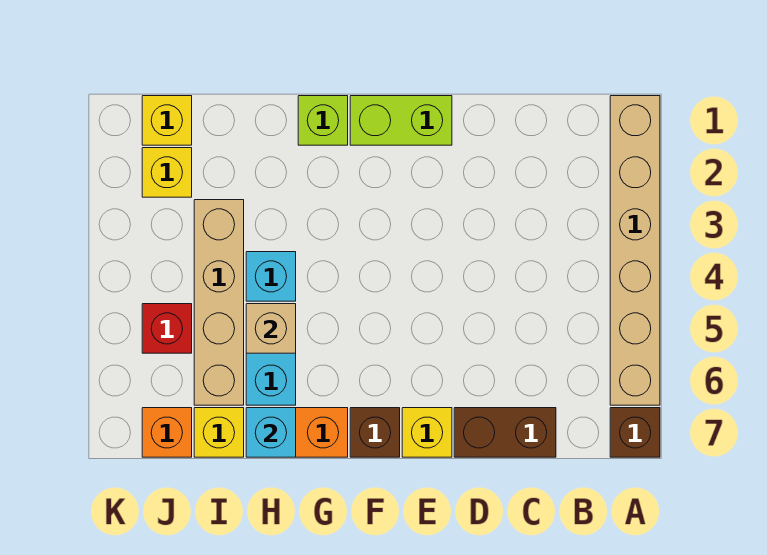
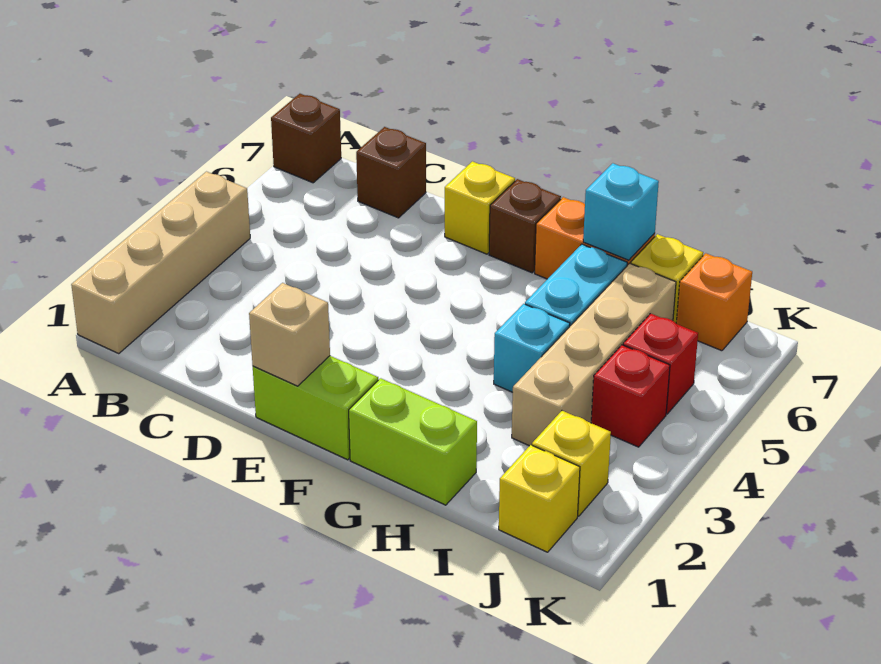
tan 1x6 brick [610,96,660,405] -> tan 1x4 brick [71,172,250,354]
brown 1x2 brick [454,408,556,457] -> brown 1x1 brick [356,127,426,218]
lime 1x1 brick [298,96,348,145] -> lime 1x2 brick [349,378,477,505]
tan 1x1 brick [246,304,296,353] -> tan 1x1 brick moved to [249,283,330,386]
none -> red 1x1 brick [591,345,670,447]

